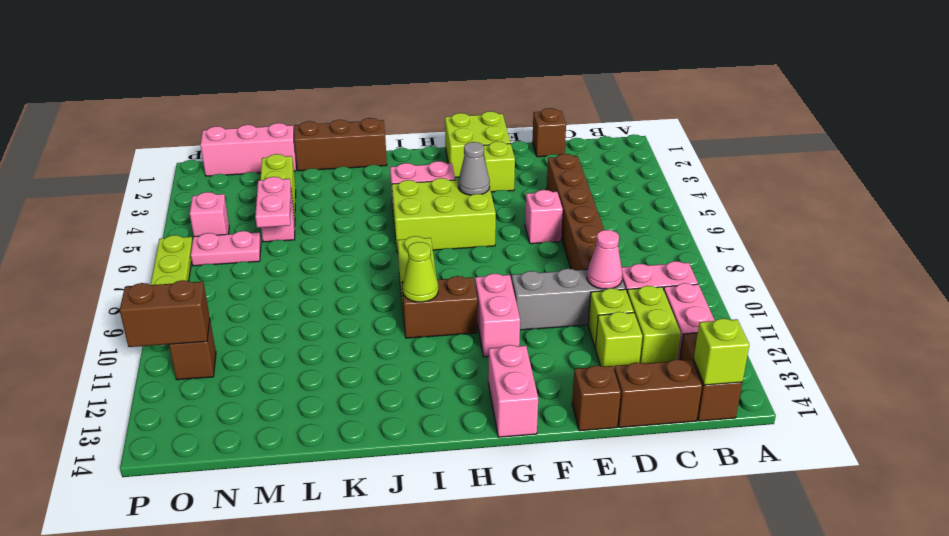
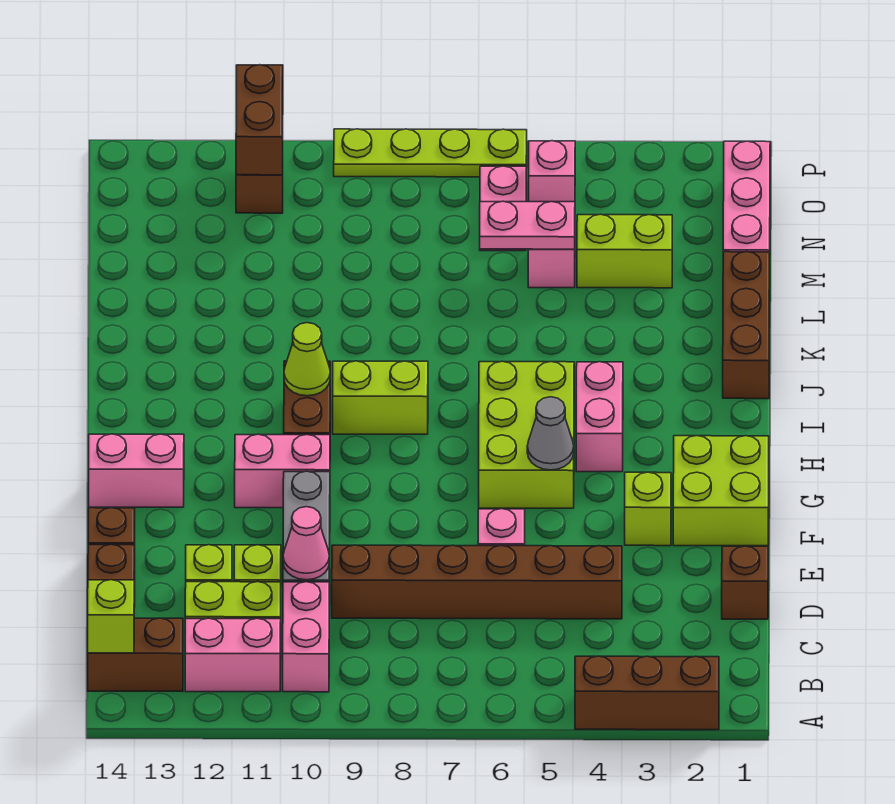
none -> brown 1x3 brick [575,656,719,730]

